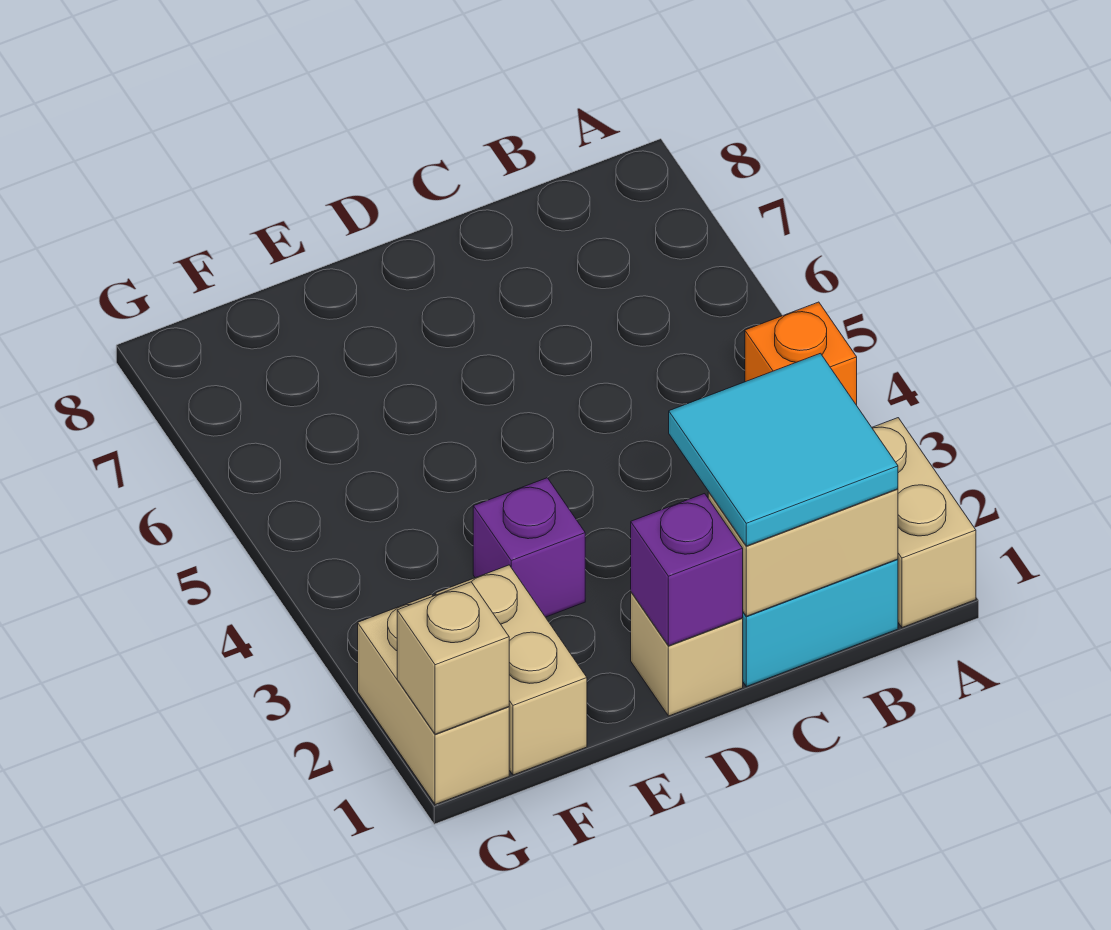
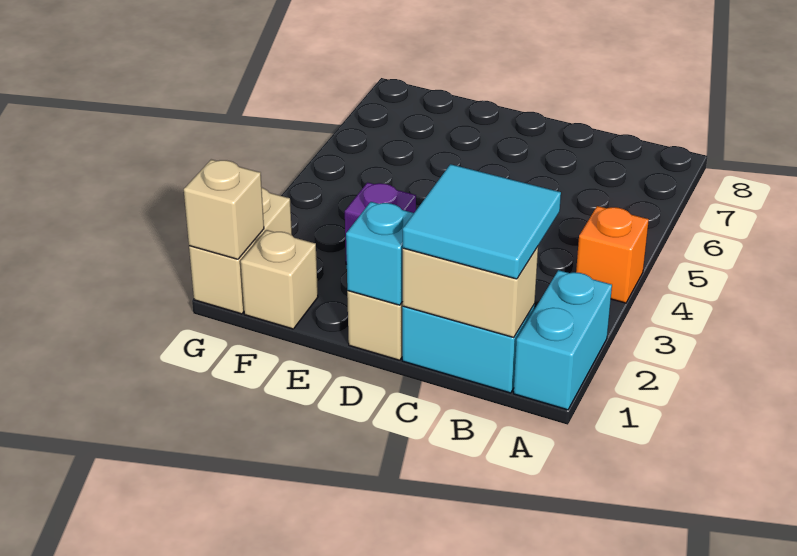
tan 1x2 brick [872,418,976,628] -> cyan 1x2 brick [514,270,612,410]
purple 1x1 brick [631,494,743,646] -> cyan 1x1 brick [346,202,414,305]
tan 1x2 brick [435,565,587,775] -> tan 1x1 brick [241,230,318,329]

